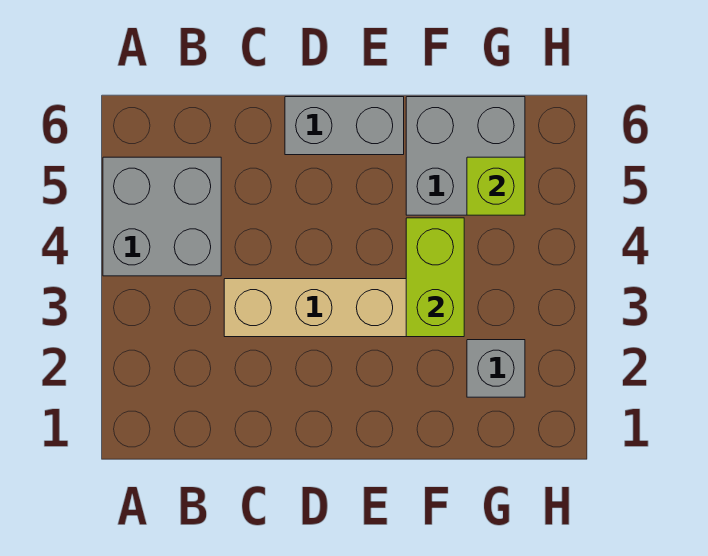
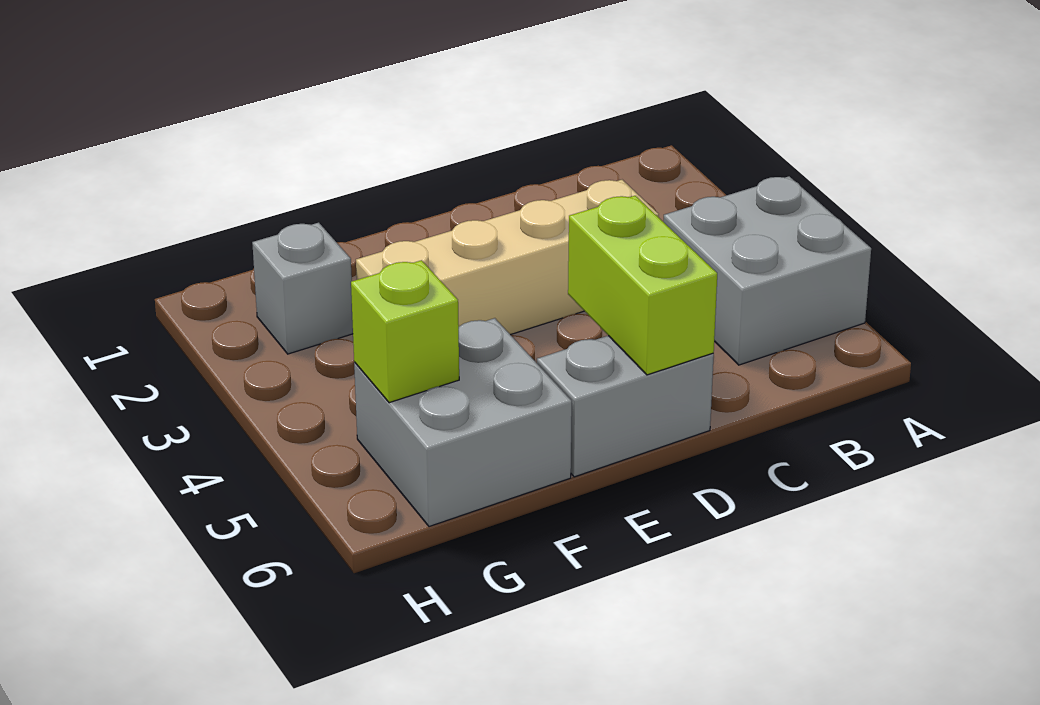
lime 1x2 brick [406,218,464,337] -> lime 1x2 brick moved to [568,196,717,375]

